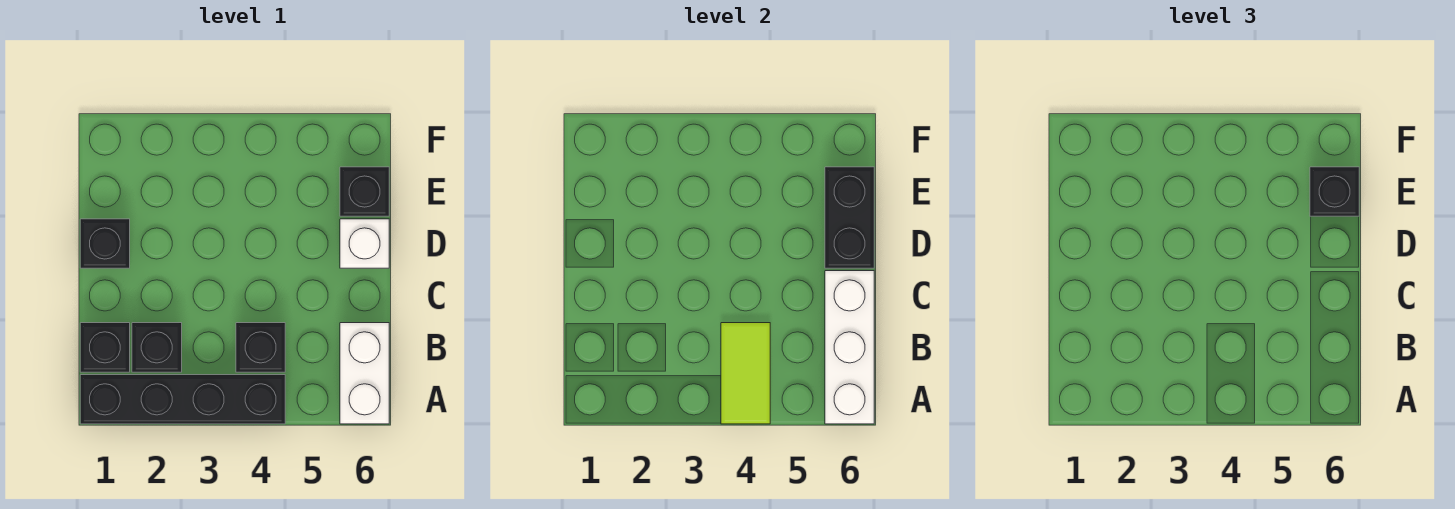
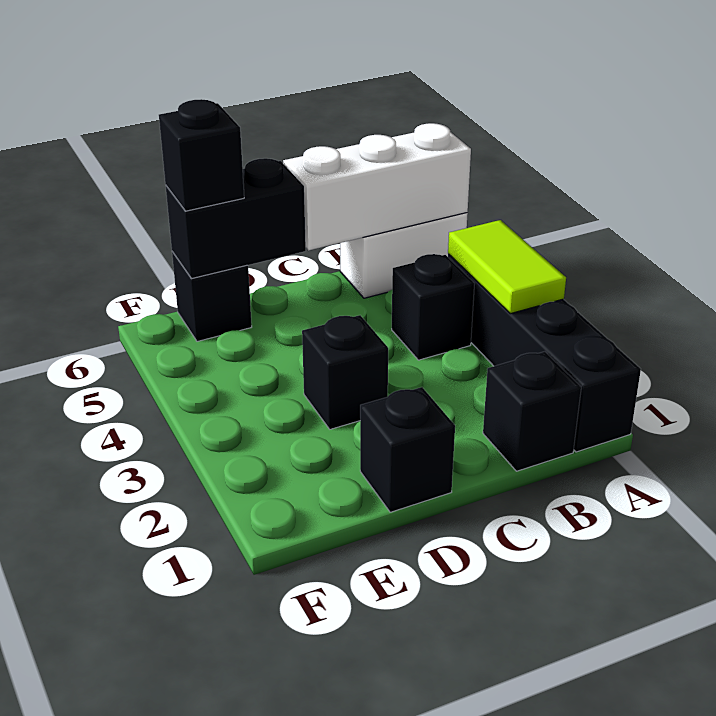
lime 1x2 tile [721,323,770,424] -> lime 1x2 tile turned to [448,220,566,314]
black 1x1 brick [132,323,182,372] -> black 1x1 brick moved to [302,315,388,429]
white 1x1 brick [340,219,389,268] -> none

